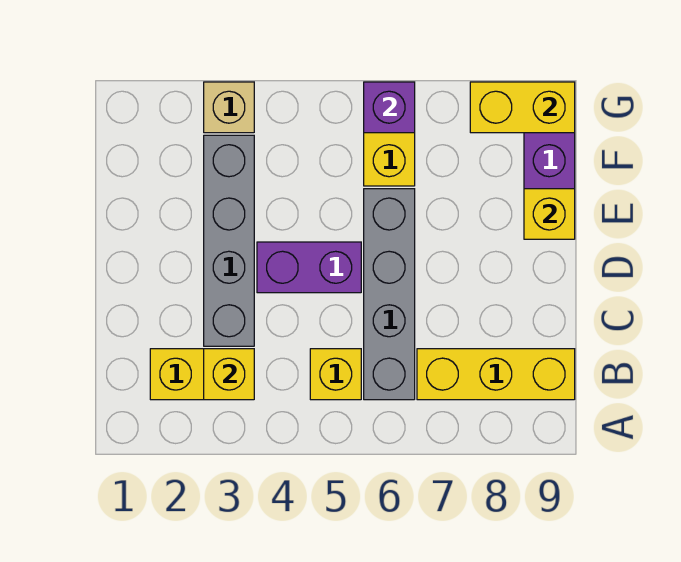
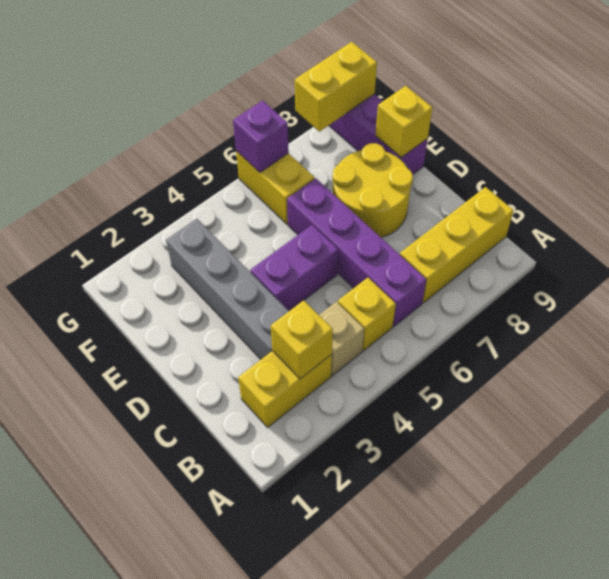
grey 1x4 brick [364,189,415,400] -> purple 1x4 brick [287,178,426,326]
none -> yellow 2x2 round brick [332,143,413,237]
tan 1x1 brick [204,82,254,133] -> tan 1x1 brick moved to [319,302,364,376]

